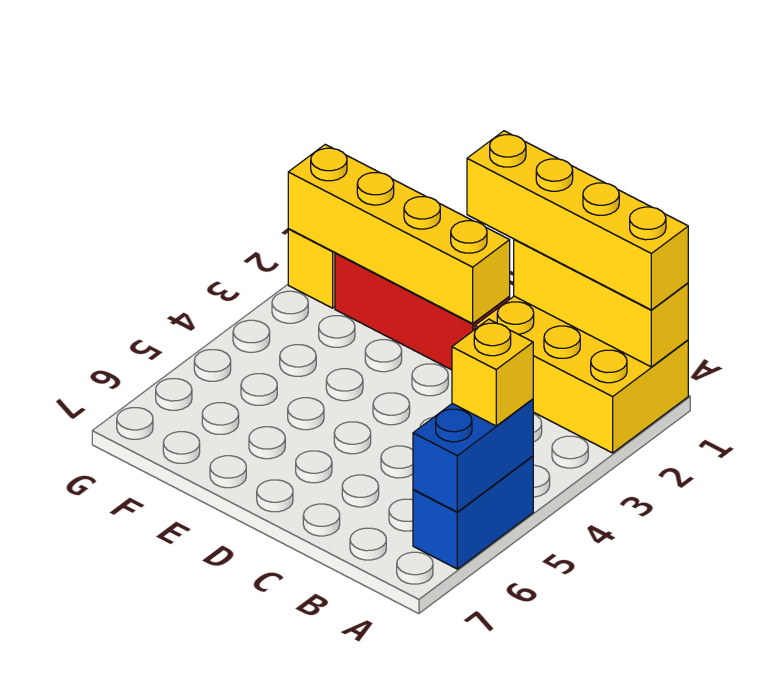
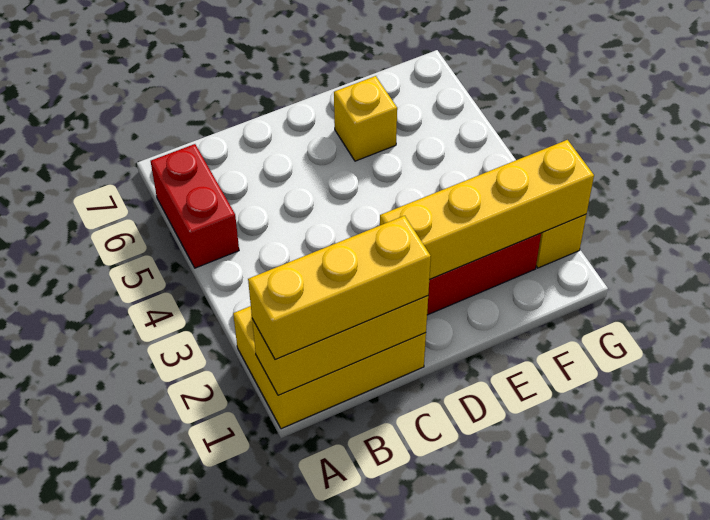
yellow 1x4 brick [467,131,688,310] -> yellow 1x3 brick [248,216,431,359]
blue 1x2 brick [413,456,533,569] -> red 1x2 brick [151,144,239,268]
blue 1x2 brick [413,399,533,512] -> none
yellow 1x1 brick [452,319,533,426] -> yellow 1x1 brick moved to [334,76,397,161]

